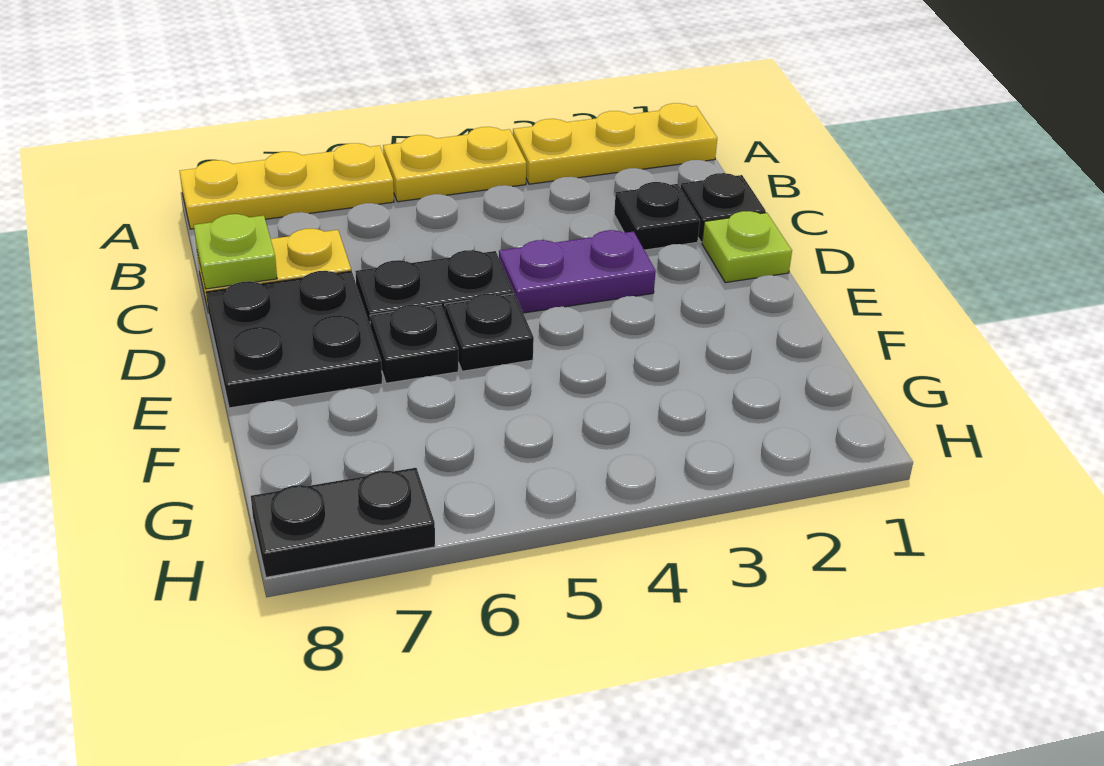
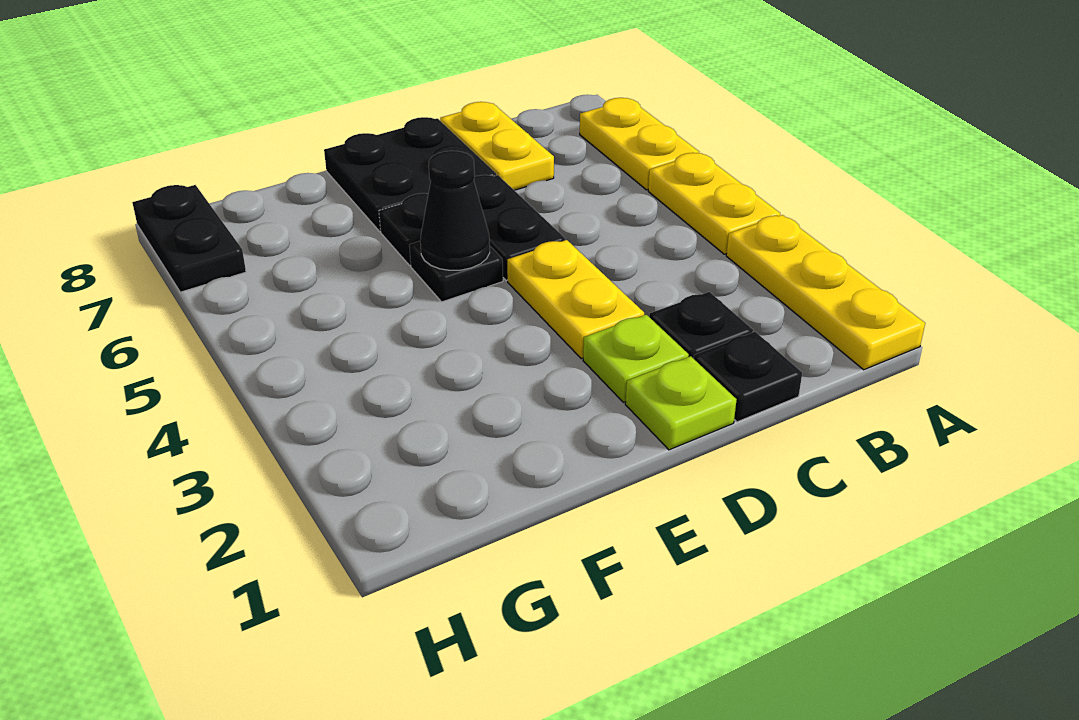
yellow 1x3 plate [180,143,394,229] -> yellow 1x2 plate [580,98,699,190]
lime 1x1 plate [194,214,277,289] -> lime 1x1 plate moved to [583,315,689,402]
purple 1x2 plate [499,230,656,313] -> yellow 1x2 plate [507,240,644,359]
none -> black 1x1 cone [420,151,490,270]

